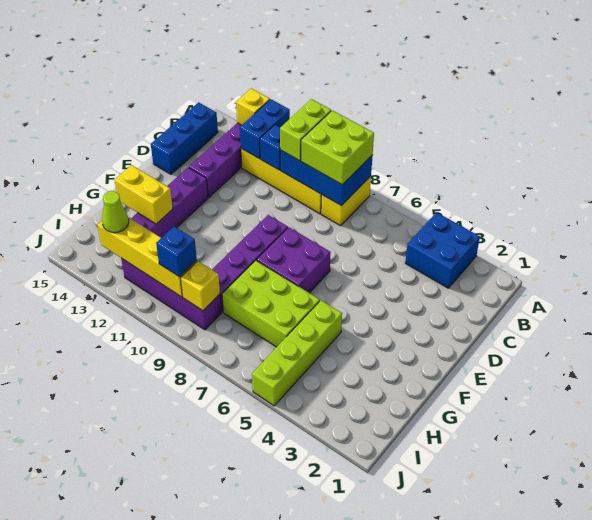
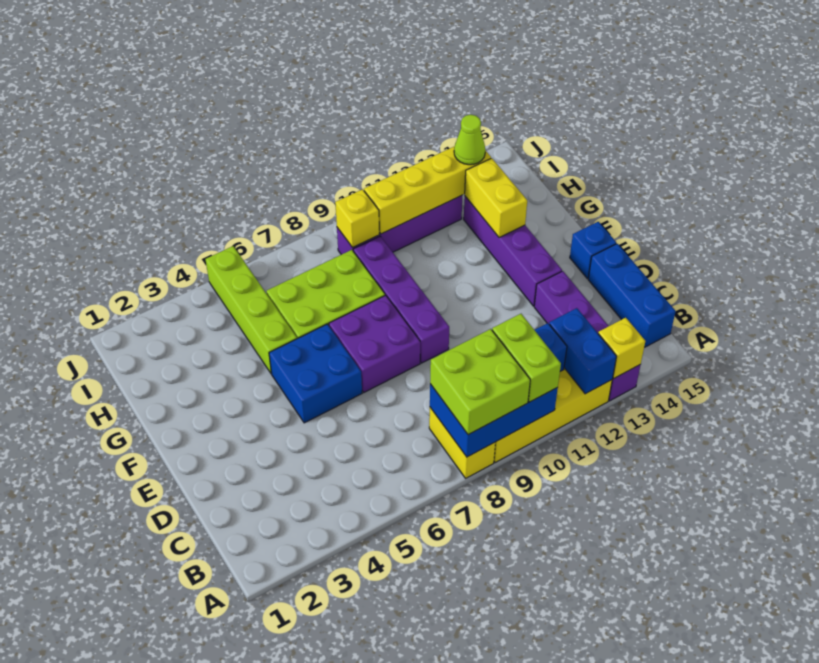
blue 2x2 brick [405,212,480,288] -> blue 2x2 brick moved to [269,324,362,423]
yellow 1x2 brick [114,165,173,224] -> yellow 1x2 brick turned to [465,158,527,238]
blue 1x1 brick [156,226,197,277] -> blue 1x1 brick moved to [570,222,616,279]

